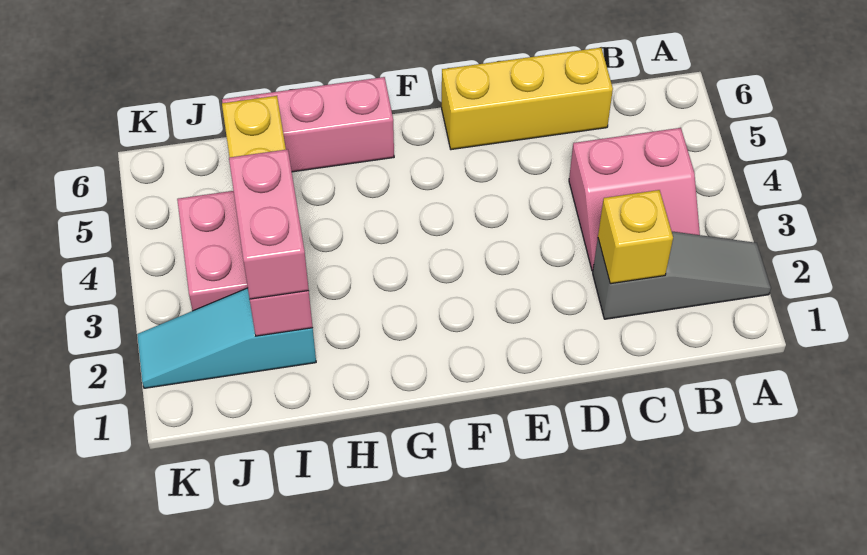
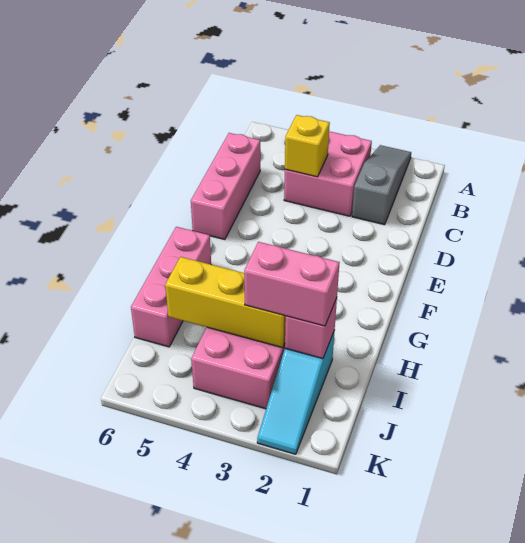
pink 2x2 slope [569,128,700,271] -> pink 2x2 brick [284,131,372,216]
yellow 1x1 brick [598,190,673,284] -> yellow 1x1 brick moved to [285,115,330,177]
yellow 1x3 brick [442,48,613,150] -> pink 1x3 brick [191,133,260,240]

